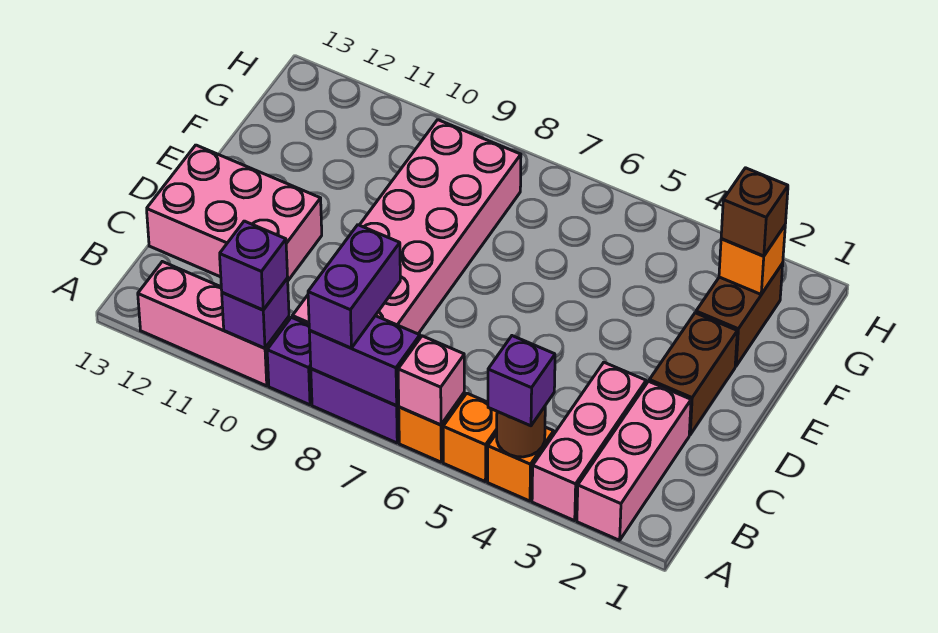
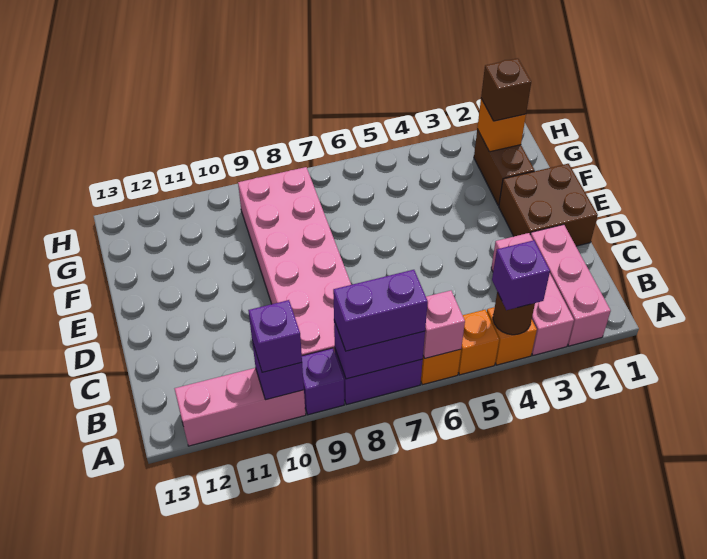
purple 1x2 brick [308,225,400,348] -> purple 1x2 brick turned to [333,270,428,351]
pink 2x3 brick [147,145,322,280] -> none
brown 1x2 brick [649,313,737,435] -> brown 2x2 brick [499,164,598,246]

